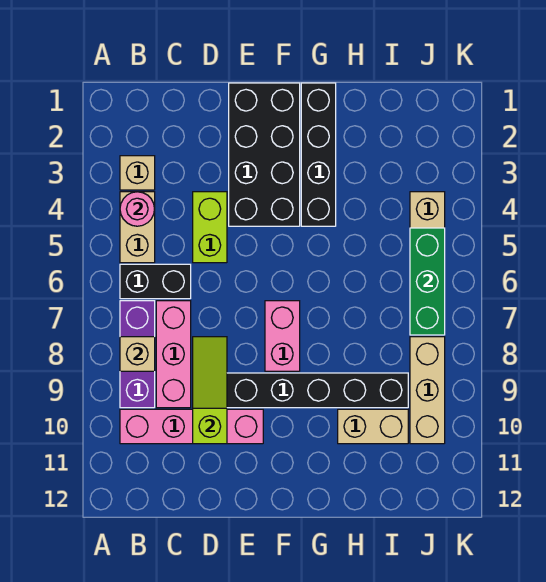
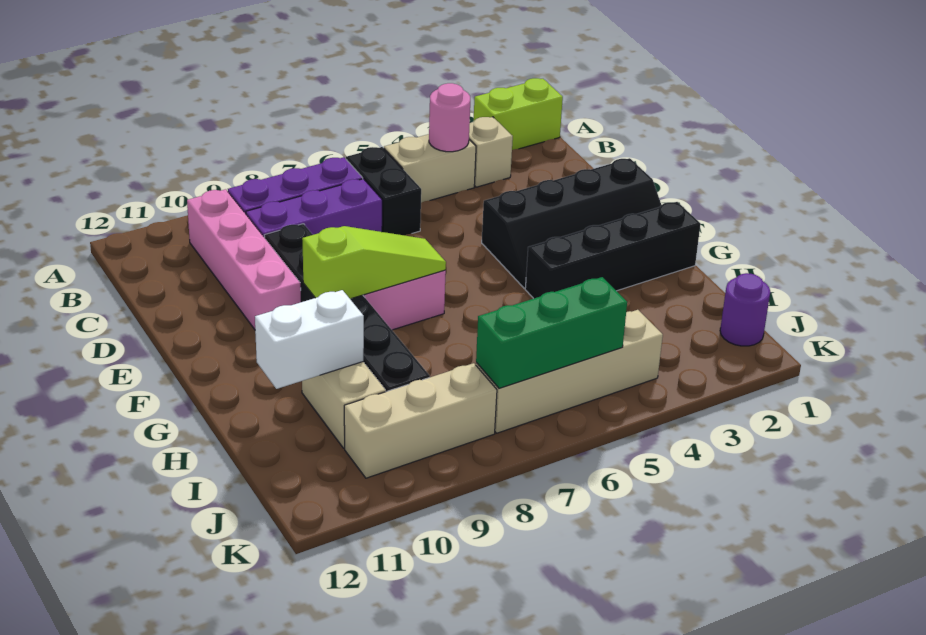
tan 1x1 brick [120,337,155,371] -> none
pink 1x3 brick [156,301,191,408] -> purple 1x3 brick [246,179,382,238]
lime 1x2 brick [193,192,227,263] -> lime 1x2 brick moved to [473,78,563,150]
lime 1x3 slope [193,337,227,444] -> lime 1x3 slope moved to [302,226,446,299]
black 2x4 brick [229,83,300,226] -> black 2x4 slope [482,158,661,288]
none -> white 1x2 brick [255,290,364,389]
none -> purple 1x1 round brick [720,273,770,346]

